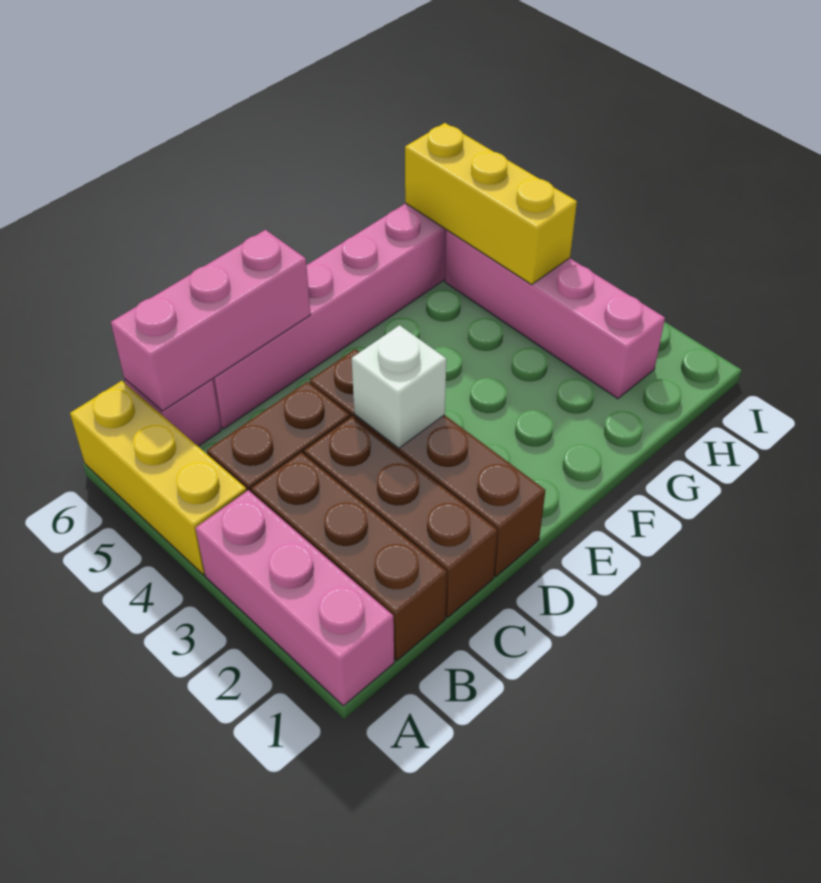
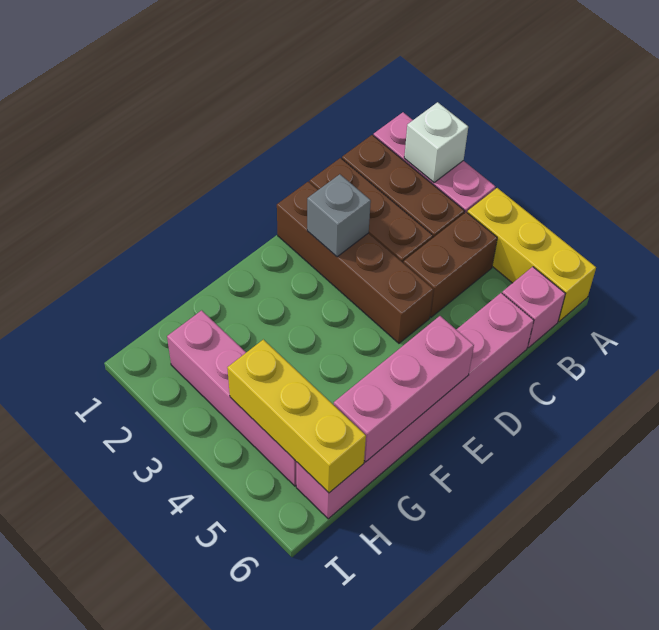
pink 1x3 brick [111,230,311,411] -> pink 1x3 brick moved to [334,316,474,462]
none -> grey 1x1 brick [307,174,371,257]
white 1x1 brick [352,325,446,448] -> white 1x1 brick moved to [404,102,468,182]

